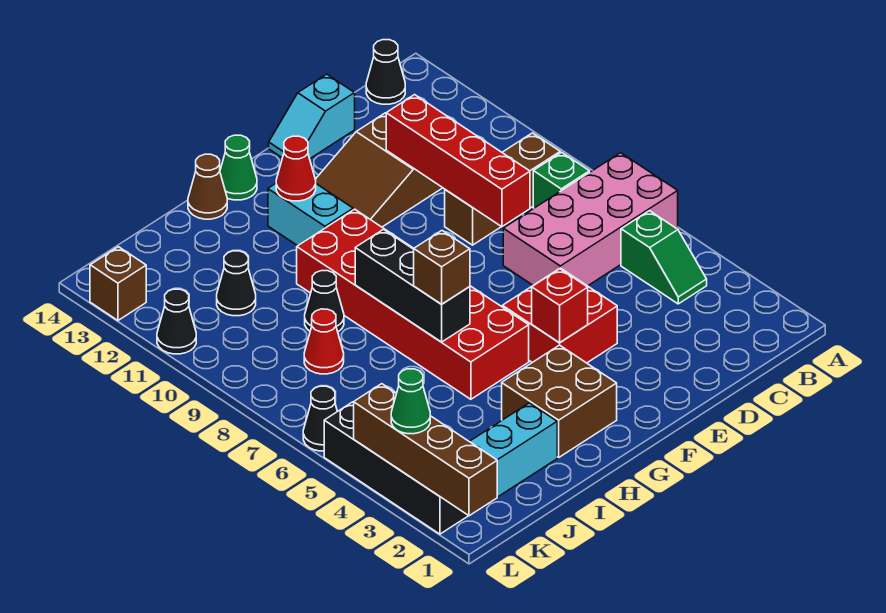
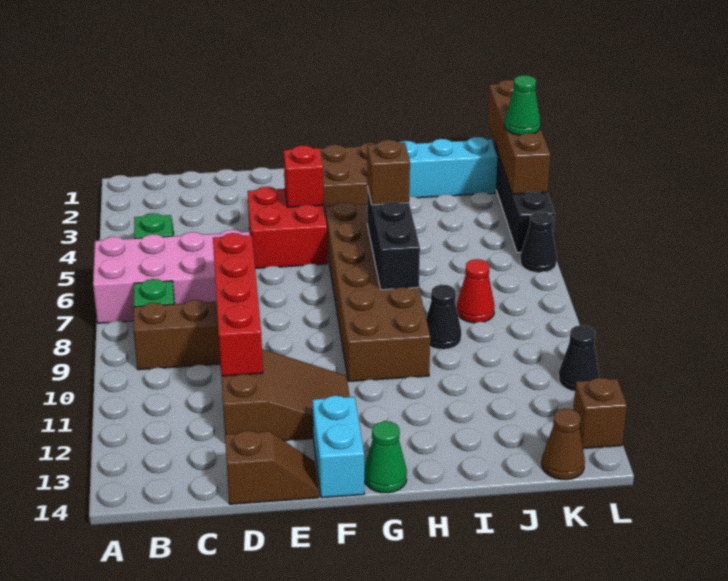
black 1x1 cone [366,40,405,104] -> none
cyan 1x2 slope [269,74,355,158] -> brown 1x2 slope [225,431,319,504]
red 2x6 brick [297,209,529,399] -> brown 2x6 brick [325,202,430,382]
cyan 1x2 brick [268,184,353,246] -> cyan 1x2 brick moved to [313,396,364,498]
red 1x1 cone [276,136,316,201] -> none
brown 1x1 cone [188,154,227,219] -> brown 1x1 cone moved to [542,409,585,480]
black 1x1 cone [217,251,256,316] -> none

